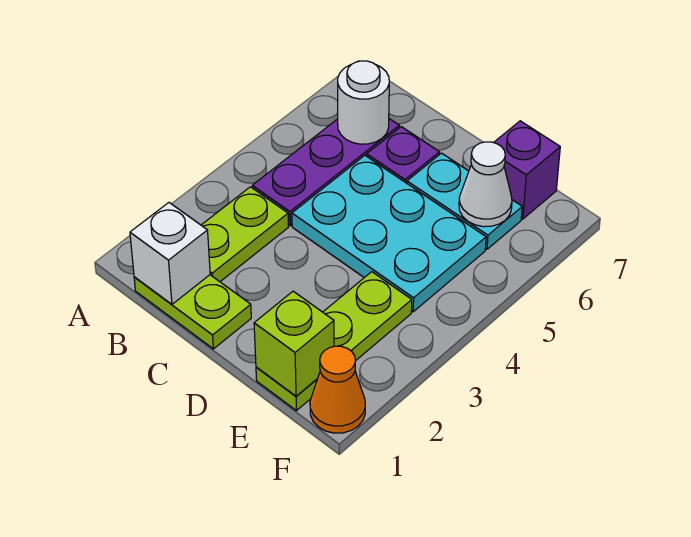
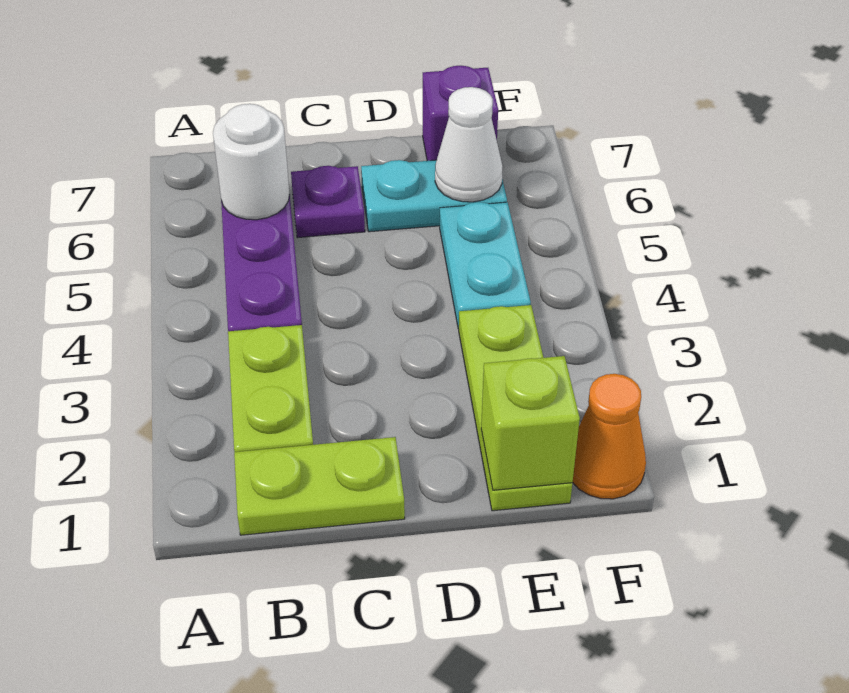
white 1x1 brick [130,203,210,304] -> none
cyan 2x3 plate [292,156,486,312] -> cyan 1x2 plate [440,202,531,329]

